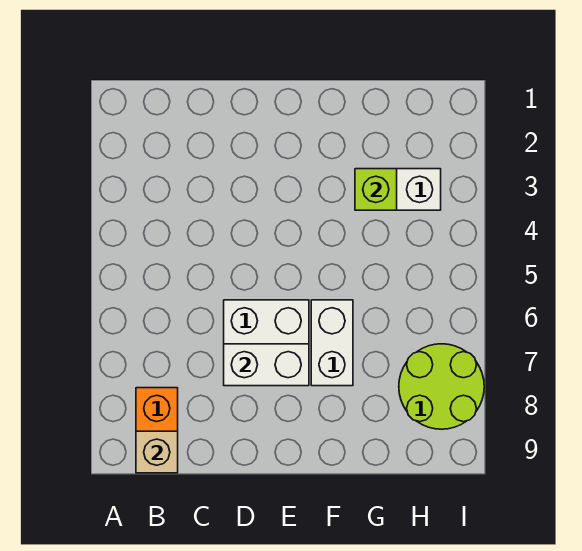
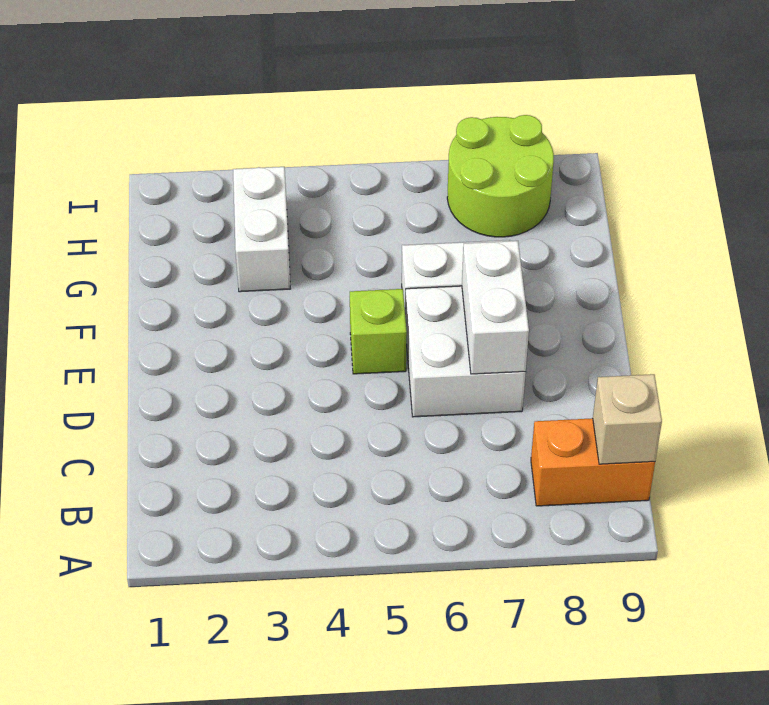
lime 1x1 brick [355,169,397,210] -> lime 1x1 brick moved to [350,289,407,374]

